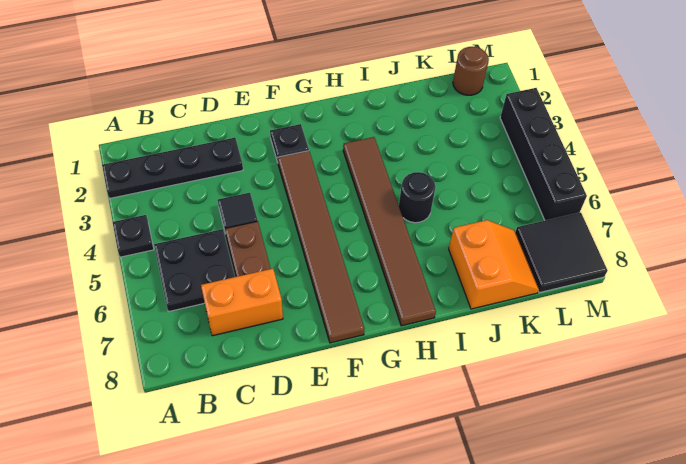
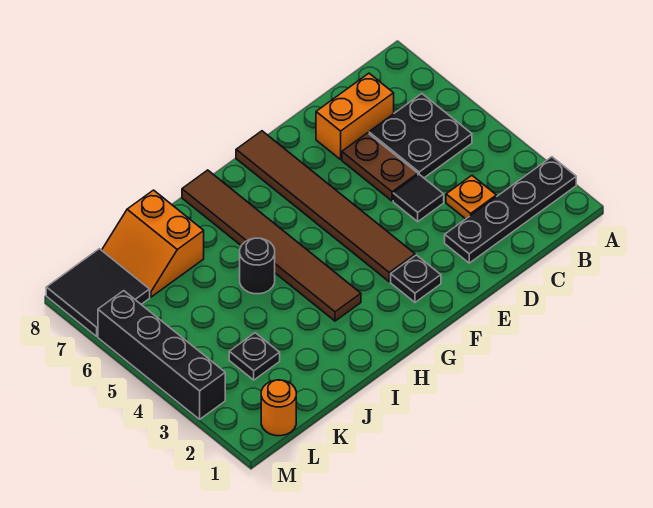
black 1x1 plate [113,215,154,257] -> black 1x1 plate moved to [229,333,280,380]
none -> orange 1x1 plate [446,176,496,219]
brown 1x1 round brick [453,47,489,95] -> orange 1x1 round brick [261,380,296,436]

